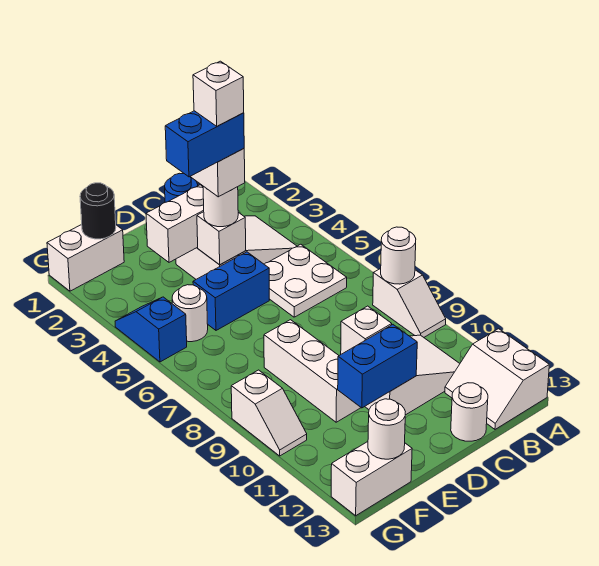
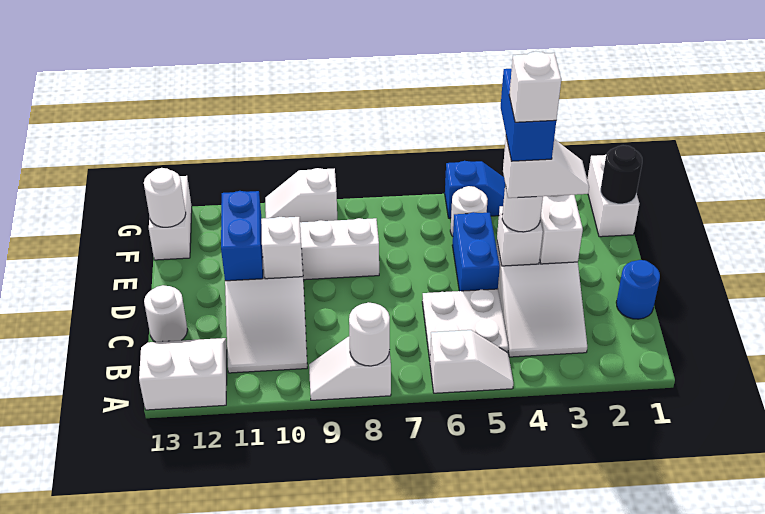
none -> white 1x2 slope [430,330,513,393]

